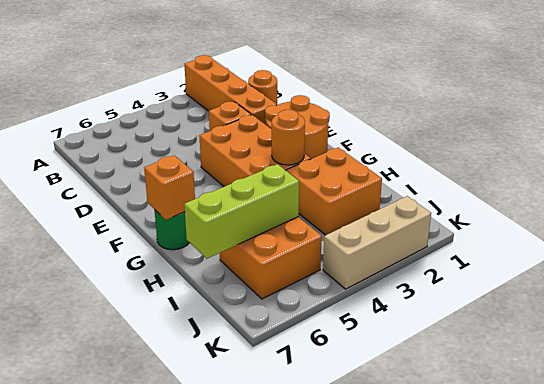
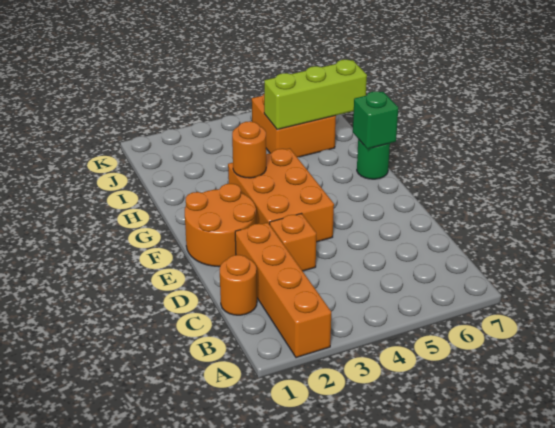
orange 1x1 brick [144,155,195,220] -> green 1x1 brick [353,91,398,149]
orange 2x2 brick [286,148,382,235] -> none
tan 1x3 brick [323,196,431,289] -> none

